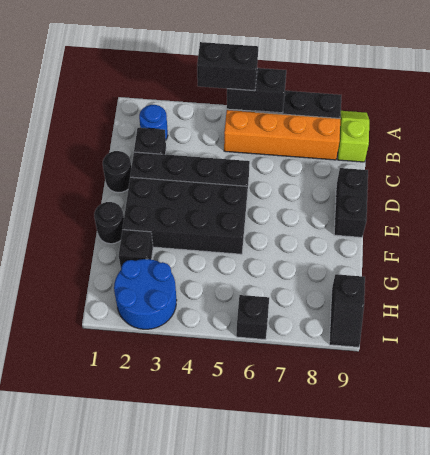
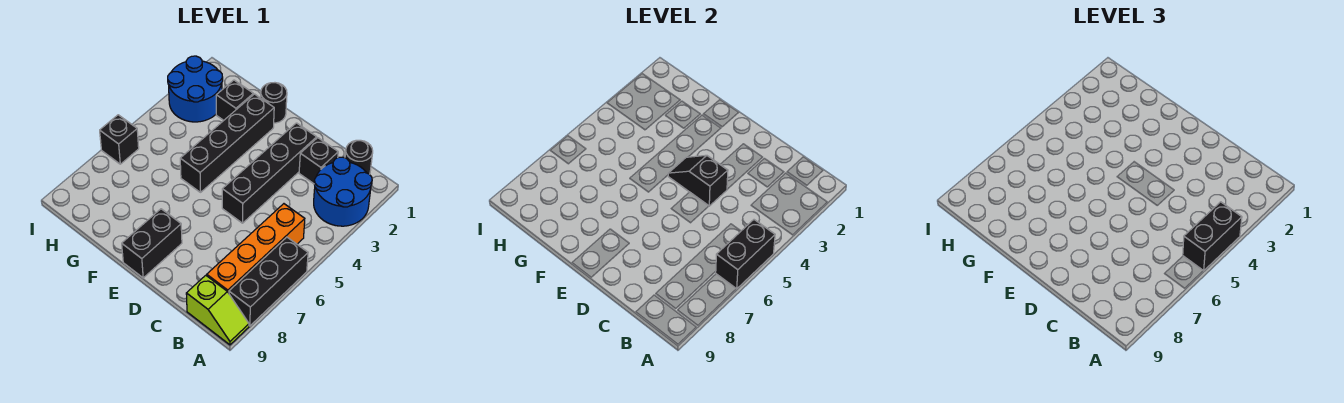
blue 1x1 round brick [139,105,168,139] -> blue 2x2 round brick [314,157,372,226]
black 1x1 round brick [103,151,131,193] -> black 1x1 round brick moved to [345,140,373,174]
black 1x2 brick [334,168,368,237] -> black 1x2 brick turned to [122,209,182,278]
black 2x4 brick [123,177,247,254] -> black 1x4 brick [180,94,274,192]
black 1x2 slope [329,274,365,347] -> black 1x2 slope moved to [668,155,728,206]

